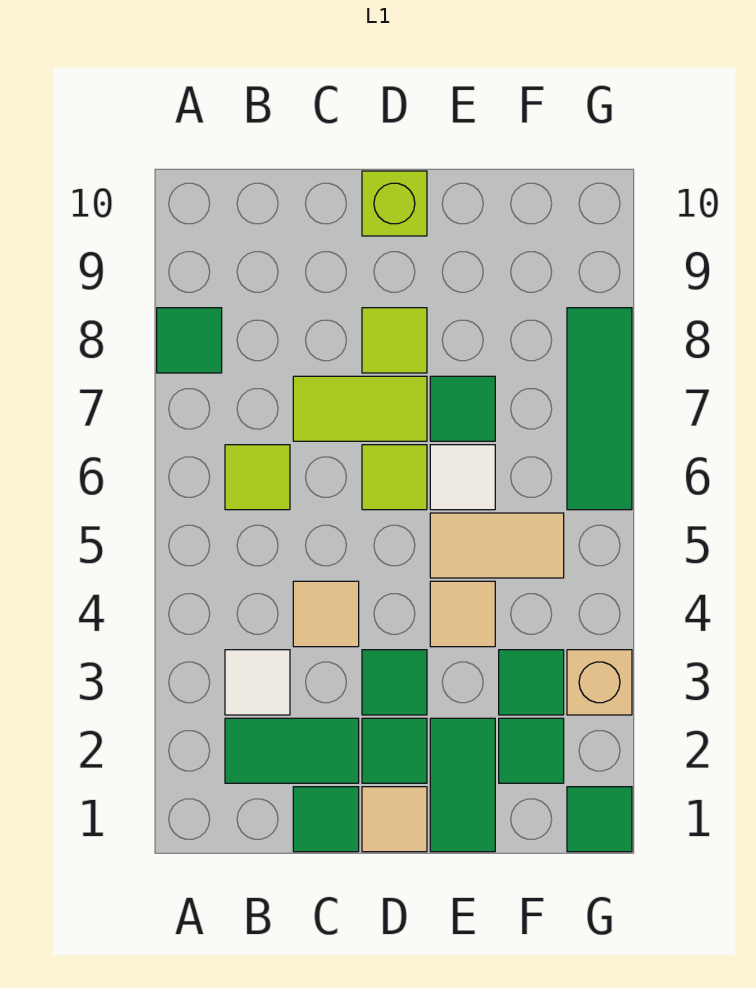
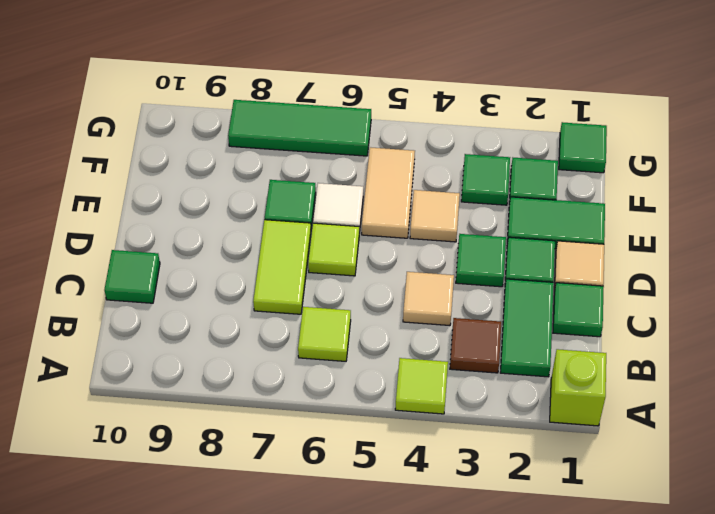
green 1x1 tile [157,308,222,373] -> green 1x1 tile moved to [104,250,160,303]
white 1x1 tile [225,650,290,715] -> brown 1x1 tile [450,318,501,373]
lime 1x1 tile [362,308,427,373] -> lime 1x1 tile moved to [395,358,448,414]
lime 1x1 brick [362,171,427,236] -> lime 1x1 brick moved to [550,349,606,426]
tan 1x1 brick [567,650,632,715] -> none

